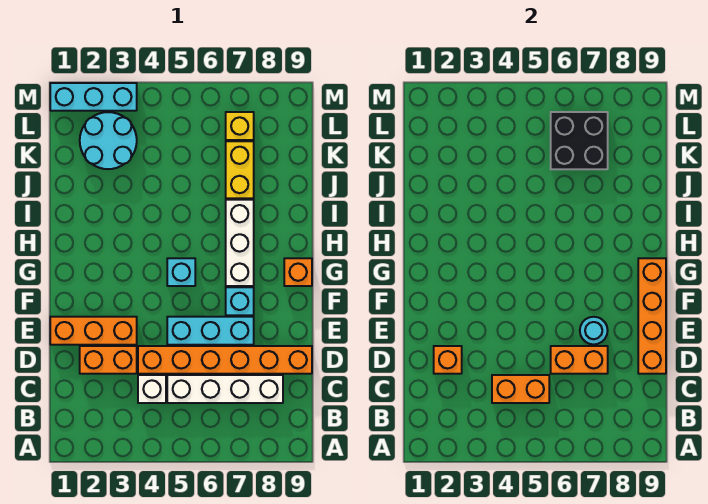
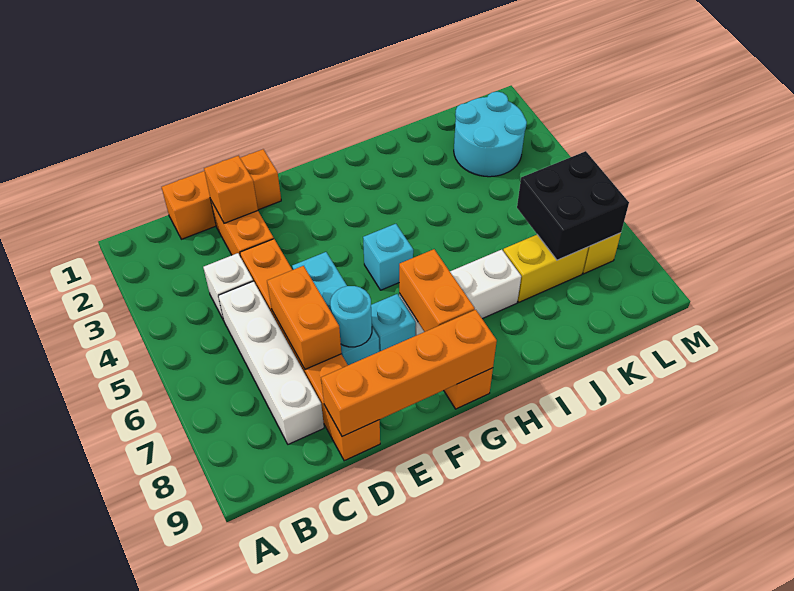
orange 1x2 brick [492,375,549,403] -> orange 1x2 brick moved to [399,249,475,332]
orange 1x3 brick [50,317,137,345] -> orange 1x3 brick turned to [162,149,281,239]
cyan 1x3 brick [50,83,137,111] -> none

